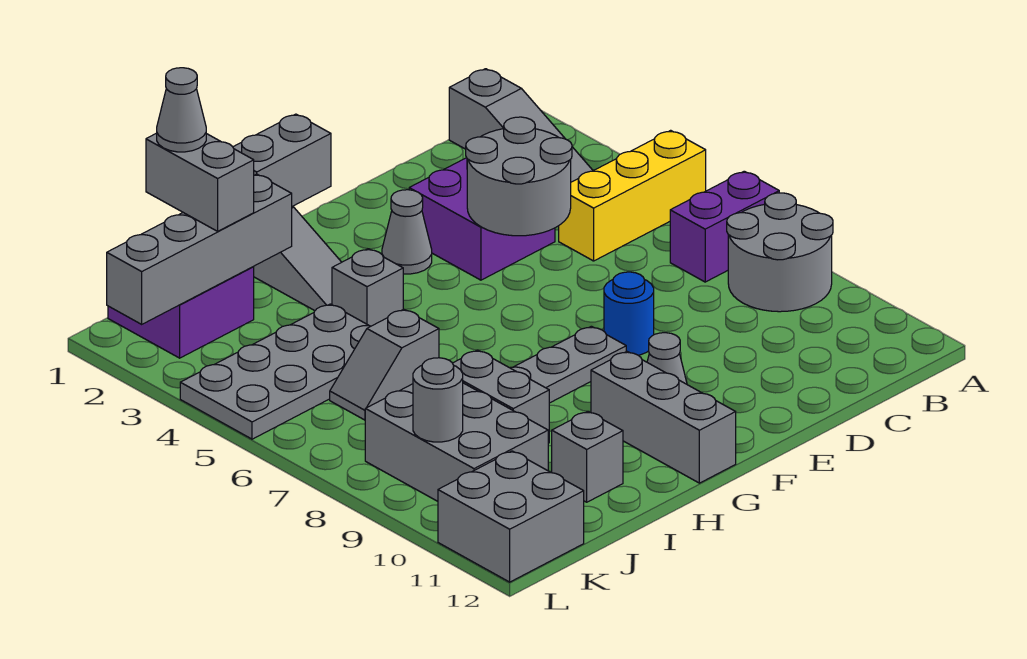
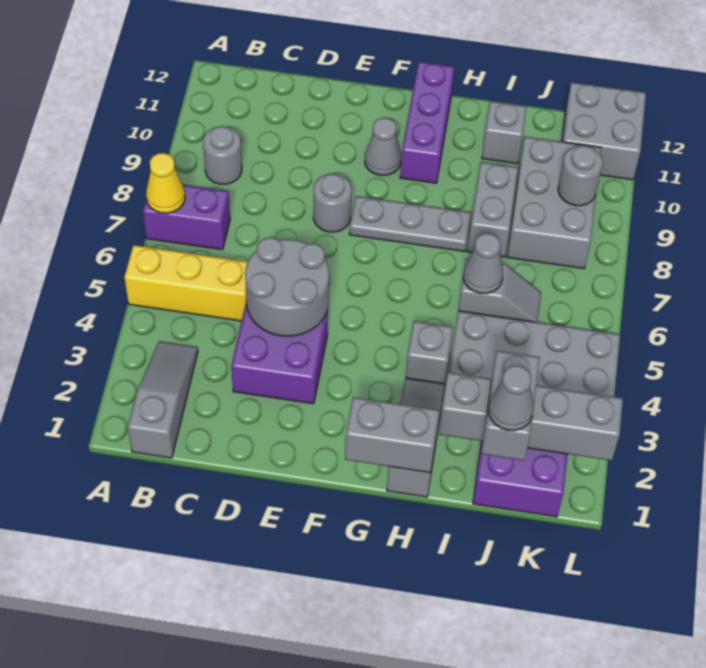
none -> yellow 1x1 cone [146,153,185,213]
grey 2x2 round brick [727,193,833,312] -> grey 1x1 round brick [203,126,242,184]
blue 1x1 round brick [604,272,654,355] -> grey 1x1 round brick [313,174,352,232]
grey 1x1 cone [382,190,432,274] -> grey 1x1 cone moved to [463,233,503,293]
grey 1x3 brick [591,351,736,483] -> purple 1x3 brick [400,62,454,183]

